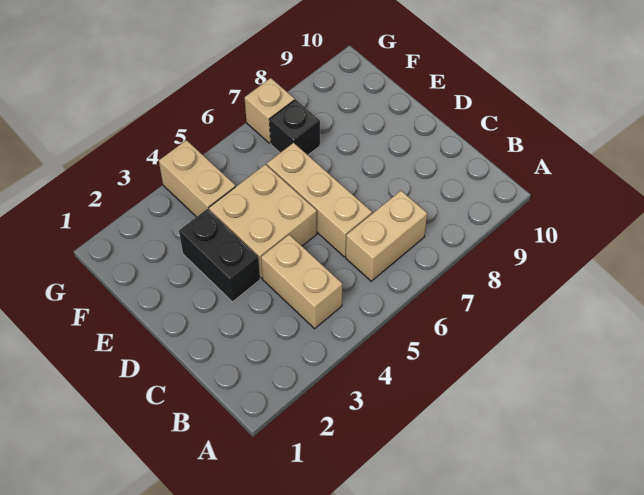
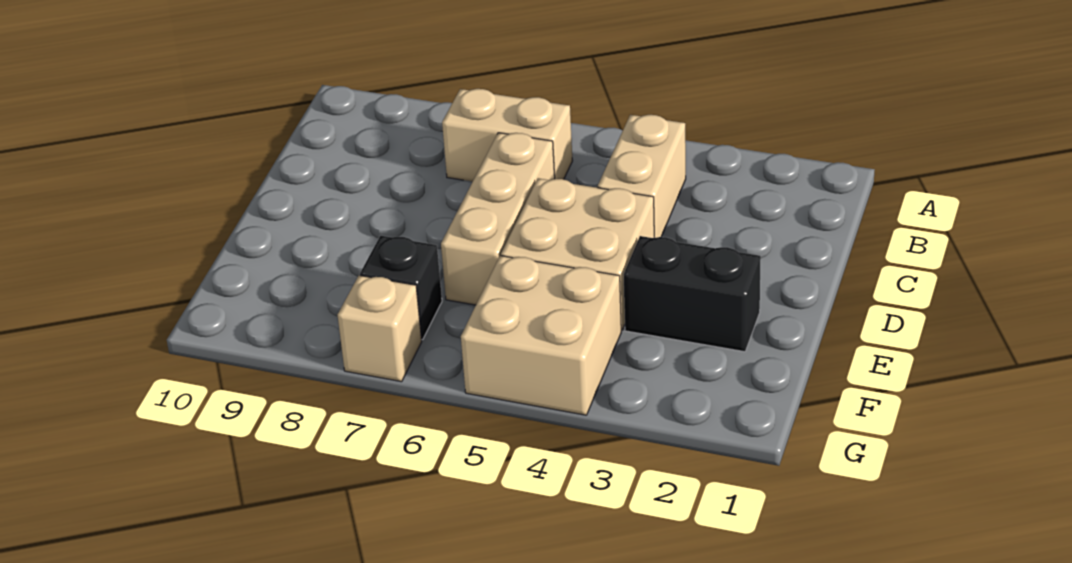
black 1x2 brick [179,209,260,302] -> black 1x2 brick turned to [623,236,761,352]
tan 1x2 brick [159,140,236,217] -> tan 2x2 brick [461,256,621,415]

